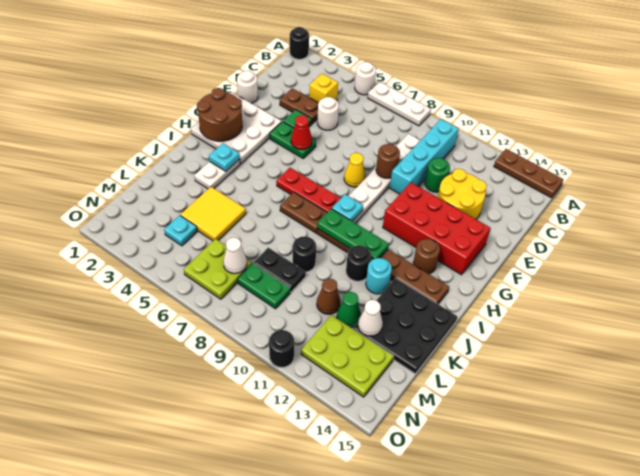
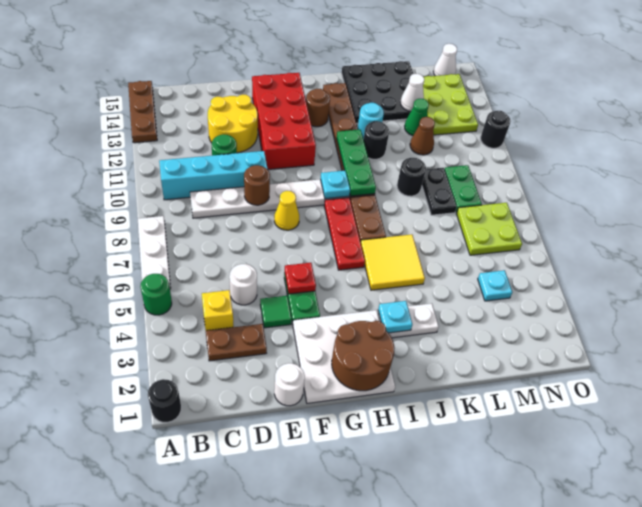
white 1x1 round brick [355,62,376,95] -> green 1x1 round brick [140,274,172,315]
brown 1x2 plate [280,88,318,123] -> brown 1x2 plate turned to [206,324,267,361]
red 1x1 cone [291,115,312,150] -> red 1x1 plate [285,263,316,294]
yellow 2x2 tile [180,187,246,241] -> yellow 2x2 tile moved to [361,235,425,290]
white 1x1 cone [223,238,247,274] -> white 1x1 cone moved to [433,44,457,76]

